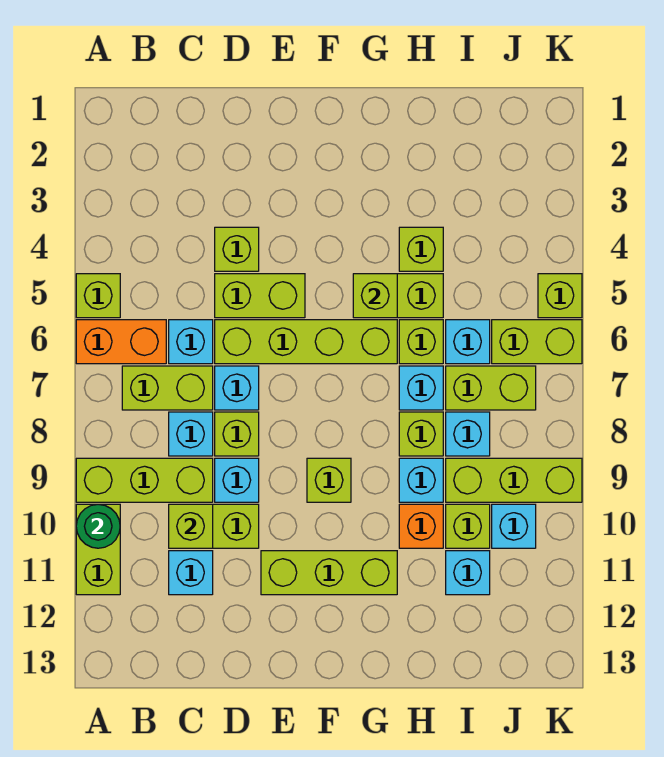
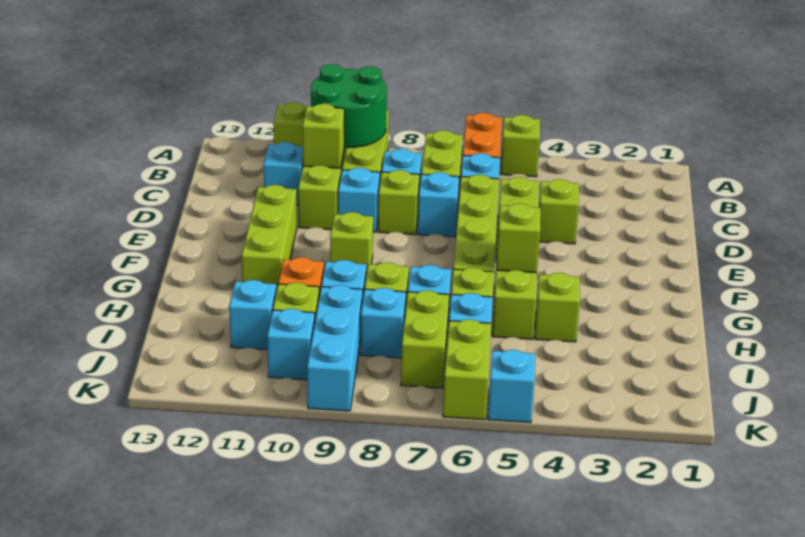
green 1x1 round brick [76,504,120,548] -> green 2x2 round brick [311,64,387,147]
lime 1x3 brick [446,458,582,502] -> cyan 1x3 brick [307,285,363,411]
lime 1x1 brick [538,274,582,318] -> cyan 1x1 brick [488,350,535,423]

